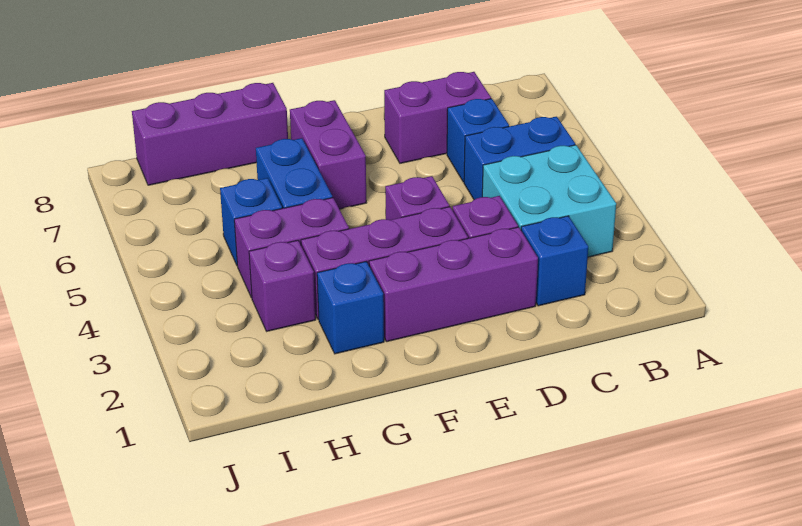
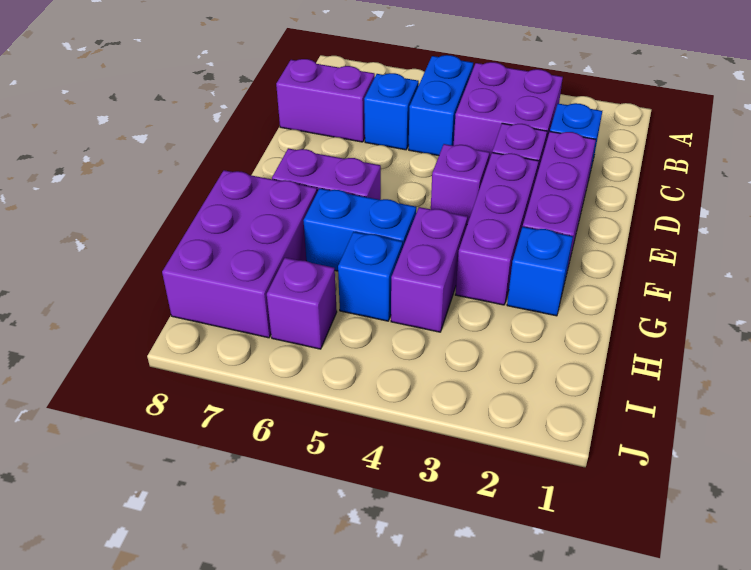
cyan 2x2 brick [482,145,616,257] -> purple 2x2 brick [454,62,563,160]
purple 1x2 brick [384,72,491,163] -> purple 1x2 brick turned to [276,59,375,142]
purple 1x3 brick [132,83,288,185] -> purple 2x3 brick [162,170,317,338]
purple 1x1 brick [249,240,316,331] -> purple 1x1 brick moved to [267,258,337,349]

